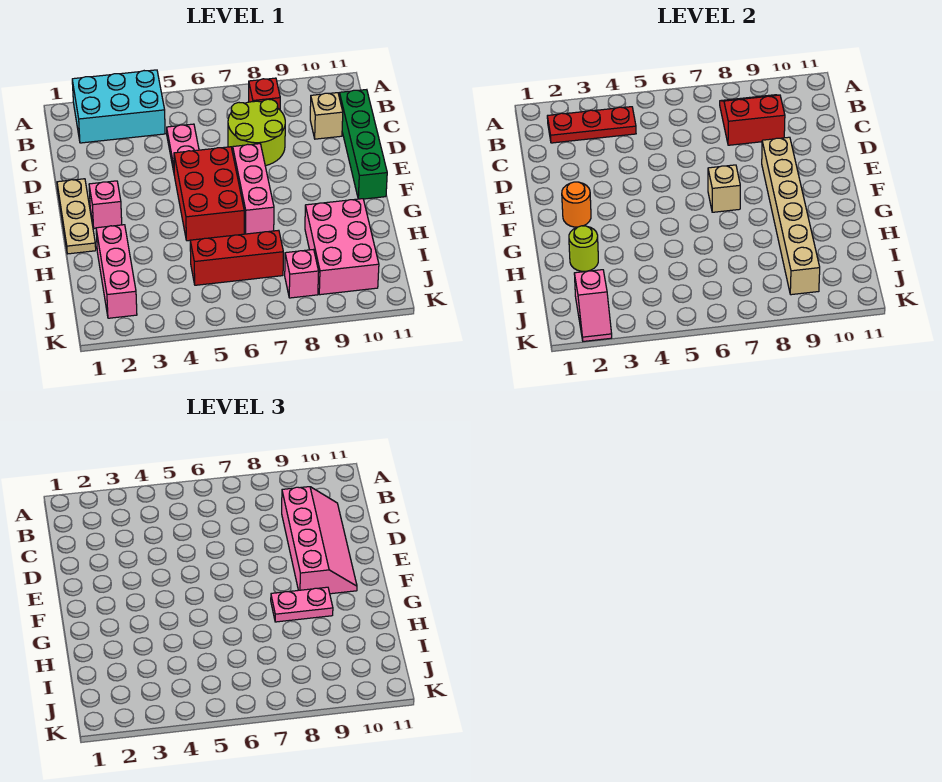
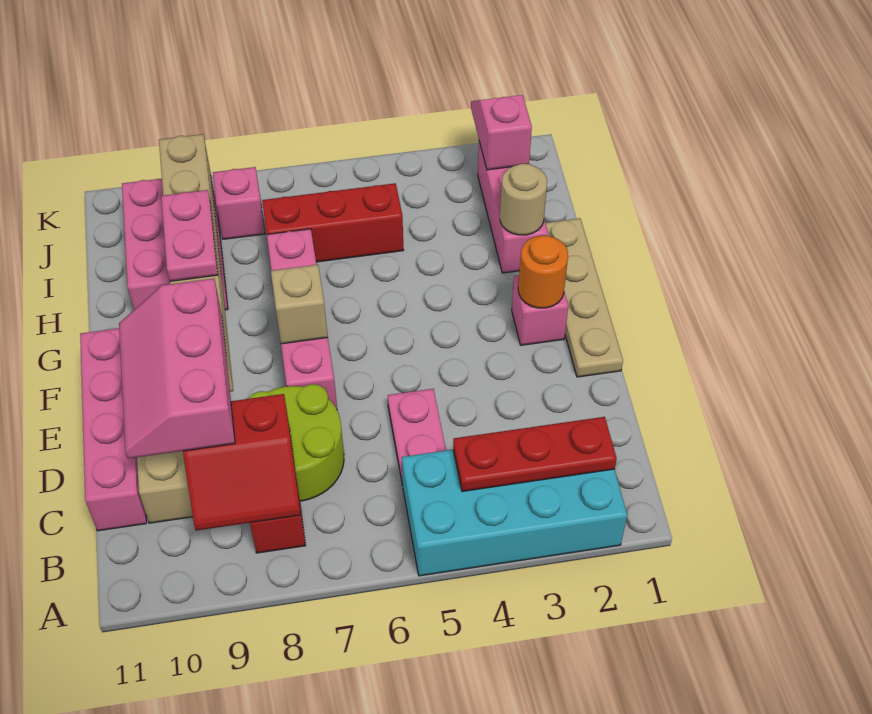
cyan 2x3 brick [72,70,165,143] -> cyan 2x4 brick [402,450,627,576]
pink 2x4 slope [282,487,357,594] -> pink 2x3 slope [119,278,235,459]
green 1x4 brick [339,90,387,199] -> pink 1x4 brick [80,328,147,531]
tan 1x3 plate [57,179,96,254] -> tan 1x4 plate [545,218,623,377]
red 2x3 brick [174,147,244,241] -> none
pink 1x3 brick [233,144,274,234] -> pink 1x4 brick [267,229,337,409]
pink 1x2 plate [271,587,333,622] -> pink 1x2 plate turned to [161,190,218,281]
lime 1x1 round brick [569,226,598,271] -> tan 1x1 round brick [500,164,547,235]

